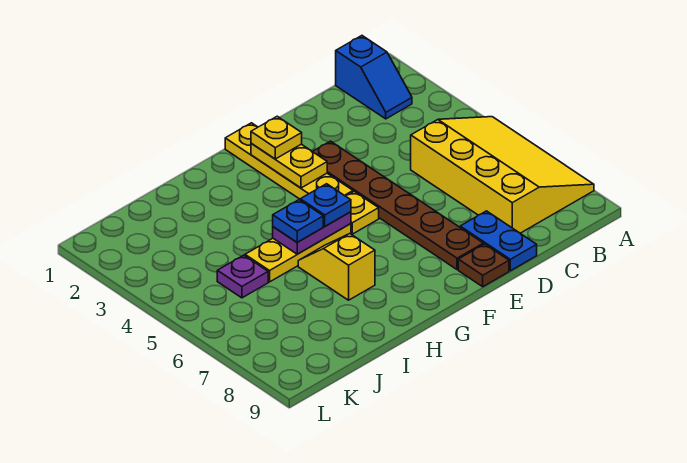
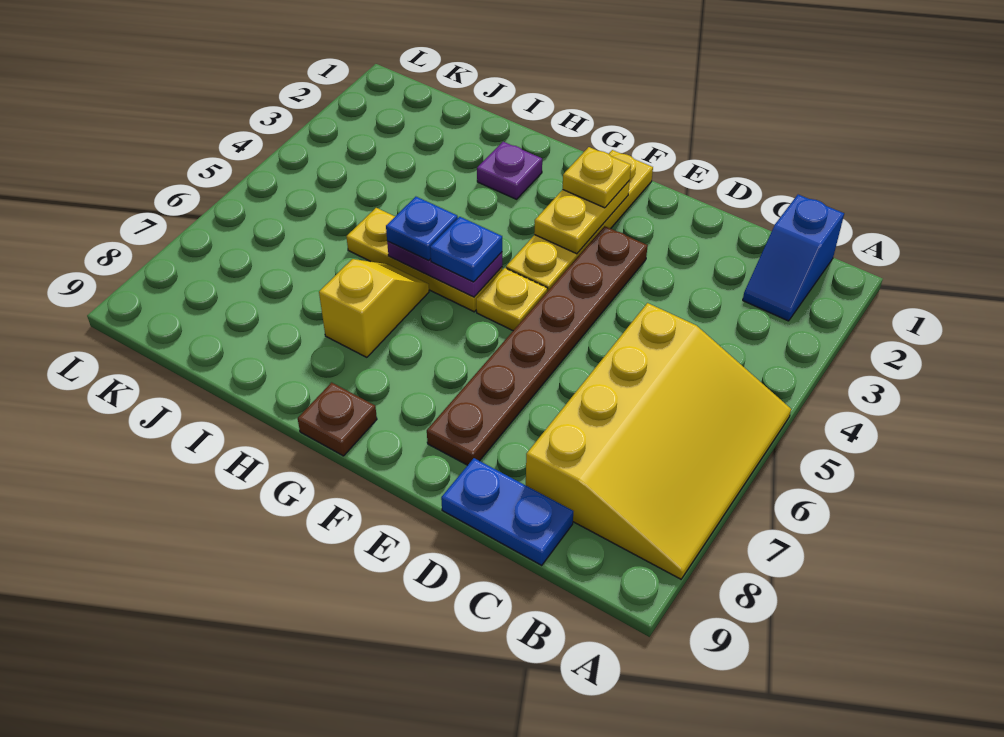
blue 1x2 plate [460,211,537,271] -> blue 1x2 plate turned to [441,458,573,565]
brown 1x1 plate [458,244,509,287] -> brown 1x1 plate moved to [298,382,377,456]
purple 1x1 plate [217,255,268,298] -> purple 1x1 plate moved to [477,142,542,199]

